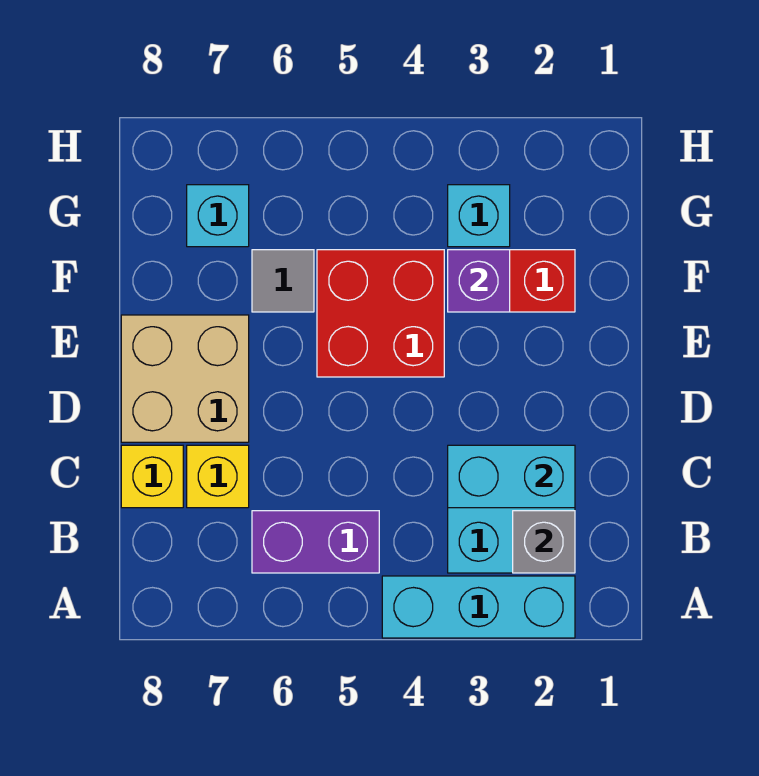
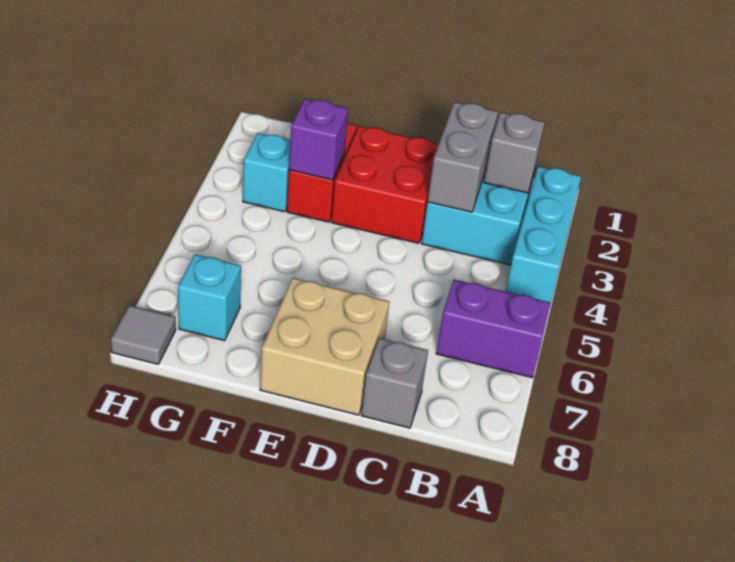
purple 1x2 brick [252,511,379,573] -> purple 1x2 brick turned to [436,280,551,378]
cyan 1x2 brick [448,445,575,508] -> grey 1x2 brick [428,102,498,212]
yellow 1x1 brick [187,445,249,508] -> none
yellow 1x1 brick [121,445,183,508] -> grey 1x1 brick [361,338,428,428]
red 2x2 brick [317,250,444,377] -> red 2x2 brick moved to [331,126,439,243]
grey 1x1 tile [252,250,314,312] -> grey 1x1 tile moved to [111,305,176,364]

